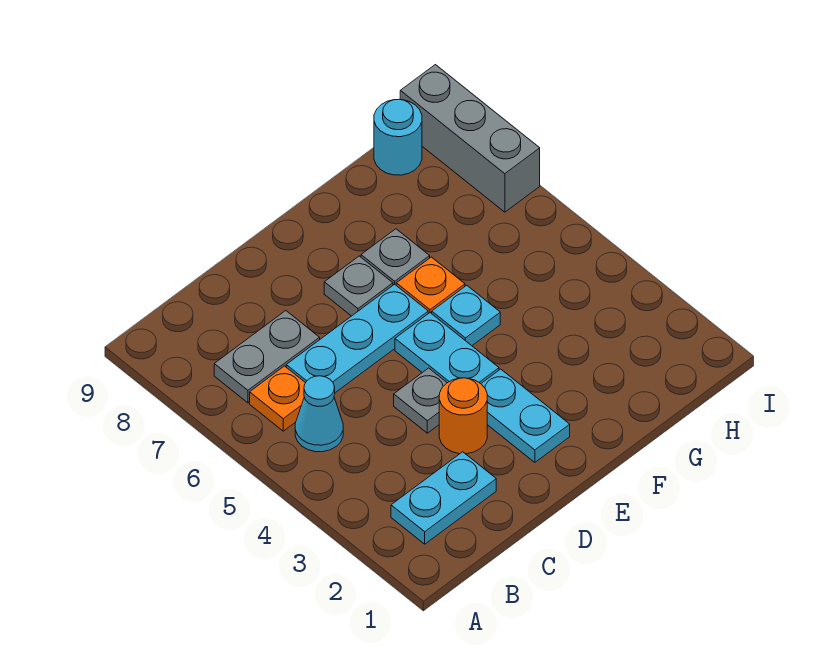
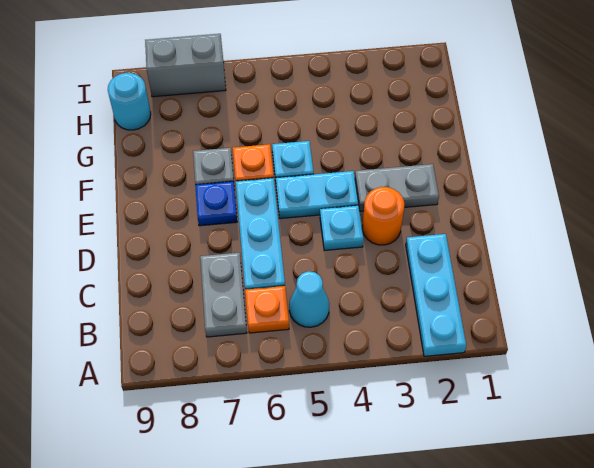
cyan 1x2 plate [391,452,496,544] -> cyan 1x3 plate [406,234,466,356]
grey 1x1 plate [394,368,447,433] -> cyan 1x1 plate [320,206,364,251]
cyan 1x2 plate [481,369,570,462] -> grey 1x2 plate [355,164,439,211]
grey 1x1 plate [324,256,393,316] -> blue 1x1 plate [195,181,237,226]
grey 1x3 brick [400,65,540,212] -> grey 1x2 brick [145,34,226,97]

